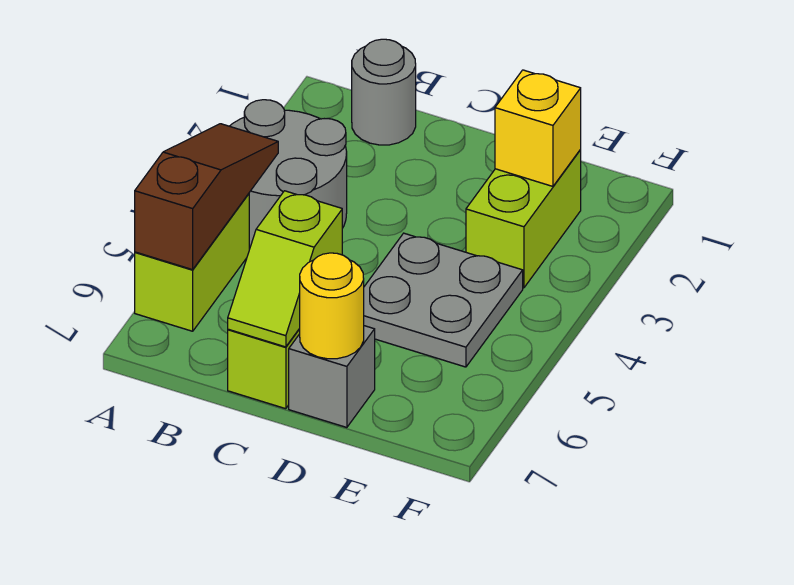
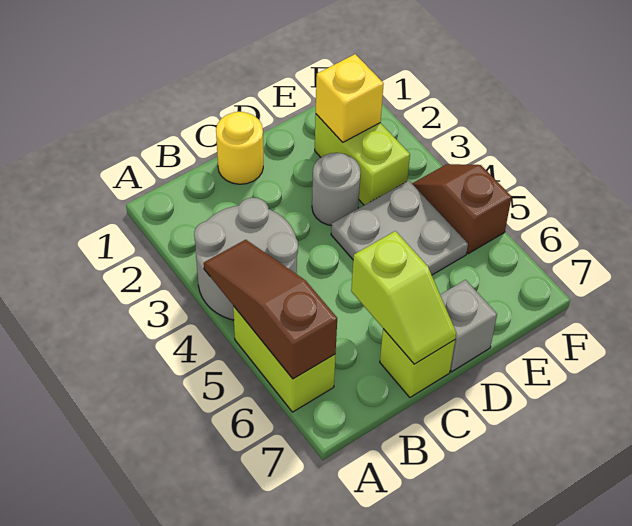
grey 1x1 round brick [352,39,416,145] -> grey 1x1 round brick moved to [312,153,361,226]
yellow 1x1 round brick [300,253,364,359] -> yellow 1x1 round brick moved to [216,112,263,184]
none -> brown 1x2 slope [412,164,512,254]

